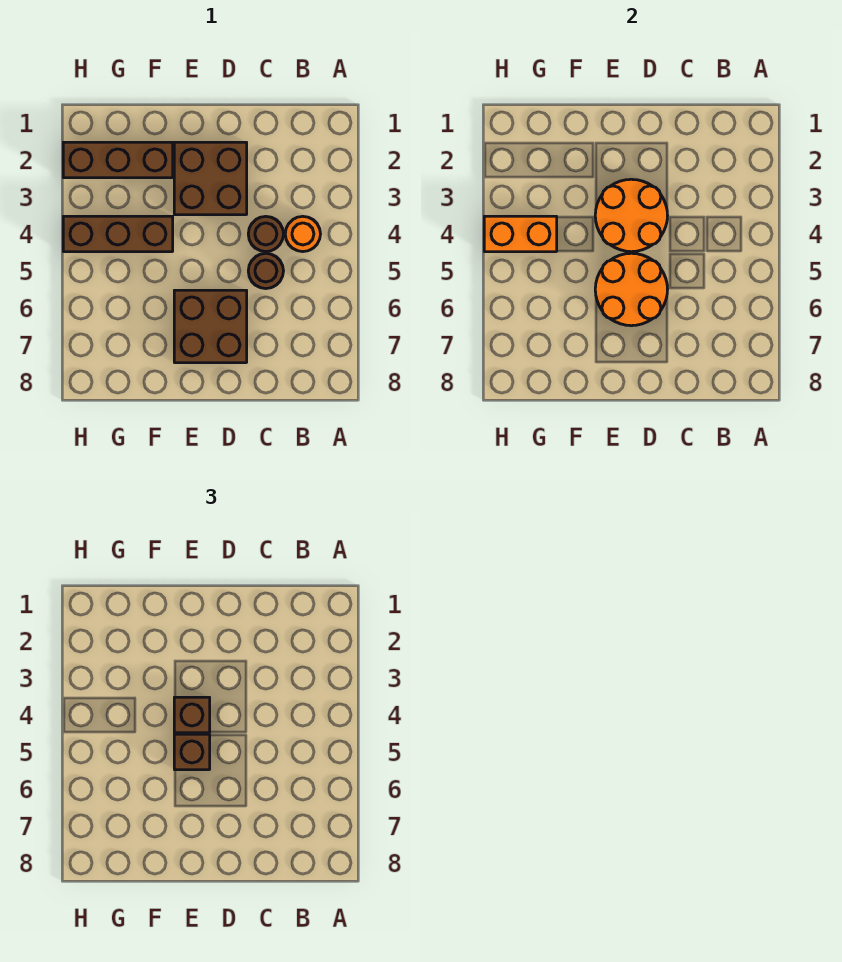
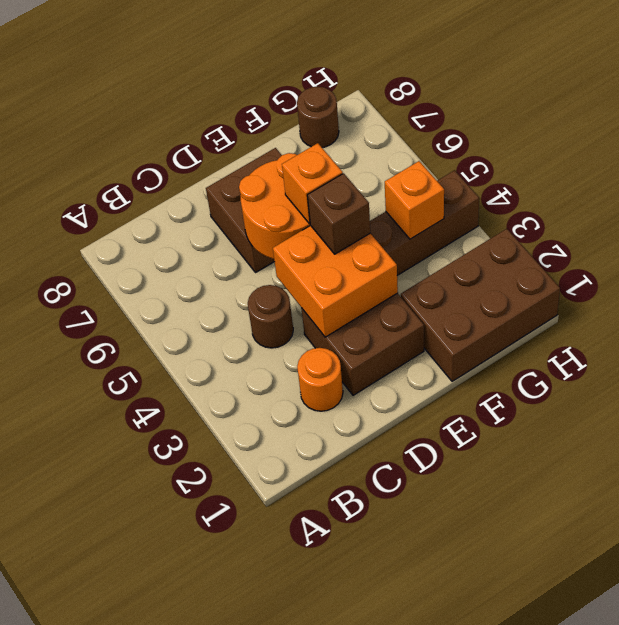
orange 1x1 round brick [285,216,320,252] -> orange 1x1 round brick moved to [297,348,343,411]
brown 1x1 round brick [248,253,283,289] -> brown 1x1 round brick moved to [297,87,339,147]
orange 2x2 round brick [595,179,668,252] -> orange 2x2 brick [273,225,398,337]
brown 1x1 brick [174,734,210,770] -> orange 1x1 brick [282,143,343,224]
brown 1x3 brick [63,142,173,178] -> brown 2x3 brick [401,229,560,381]
orange 1x2 brick [484,216,557,252] -> orange 1x1 brick [385,161,444,239]

